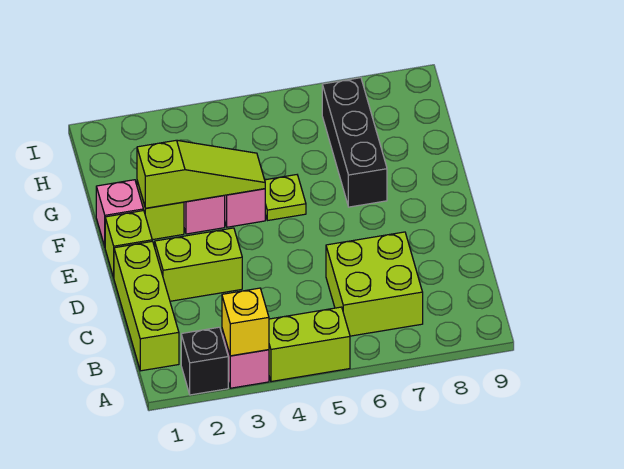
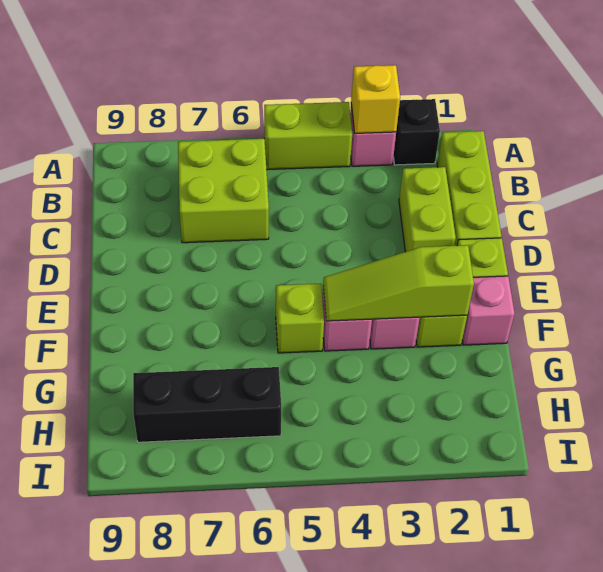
lime 1x2 brick [155,228,242,301] -> lime 1x2 brick turned to [399,167,456,252]
lime 1x1 plate [265,175,306,221] -> lime 1x1 brick [276,284,324,353]
black 1x3 brick [322,78,387,207] -> black 1x3 brick turned to [133,367,281,442]

